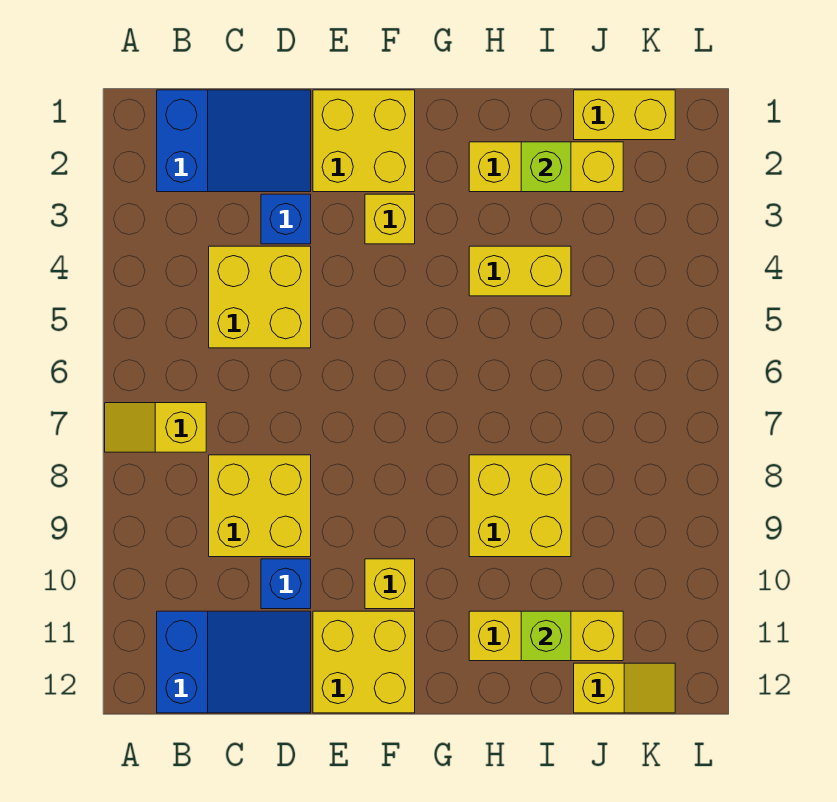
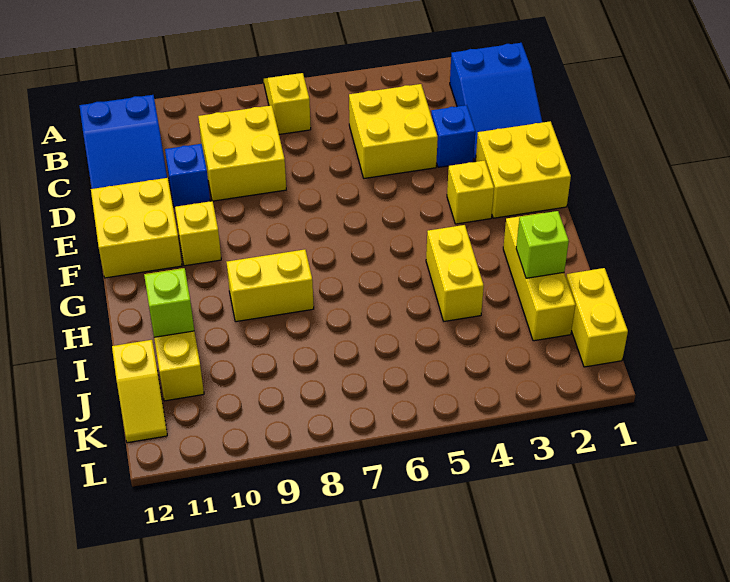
yellow 2x2 brick [469,455,571,557] -> yellow 1x2 brick [227,249,314,322]

